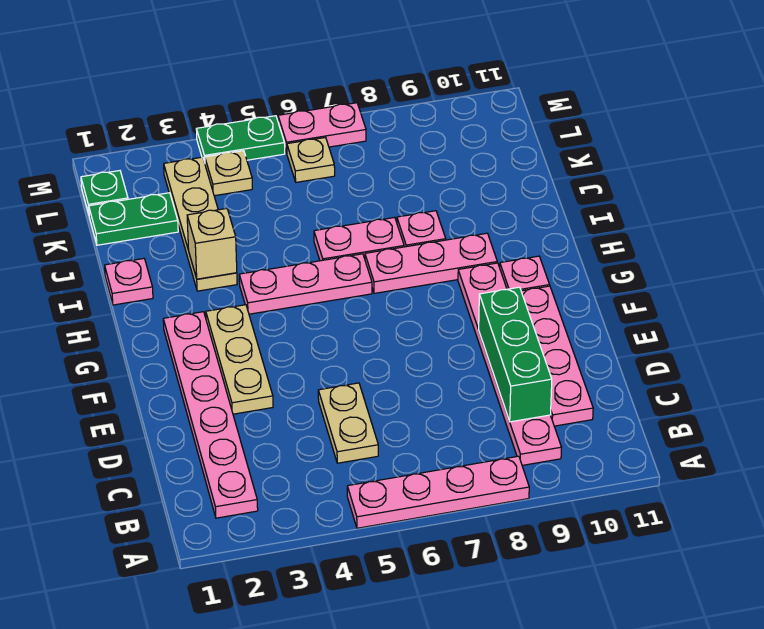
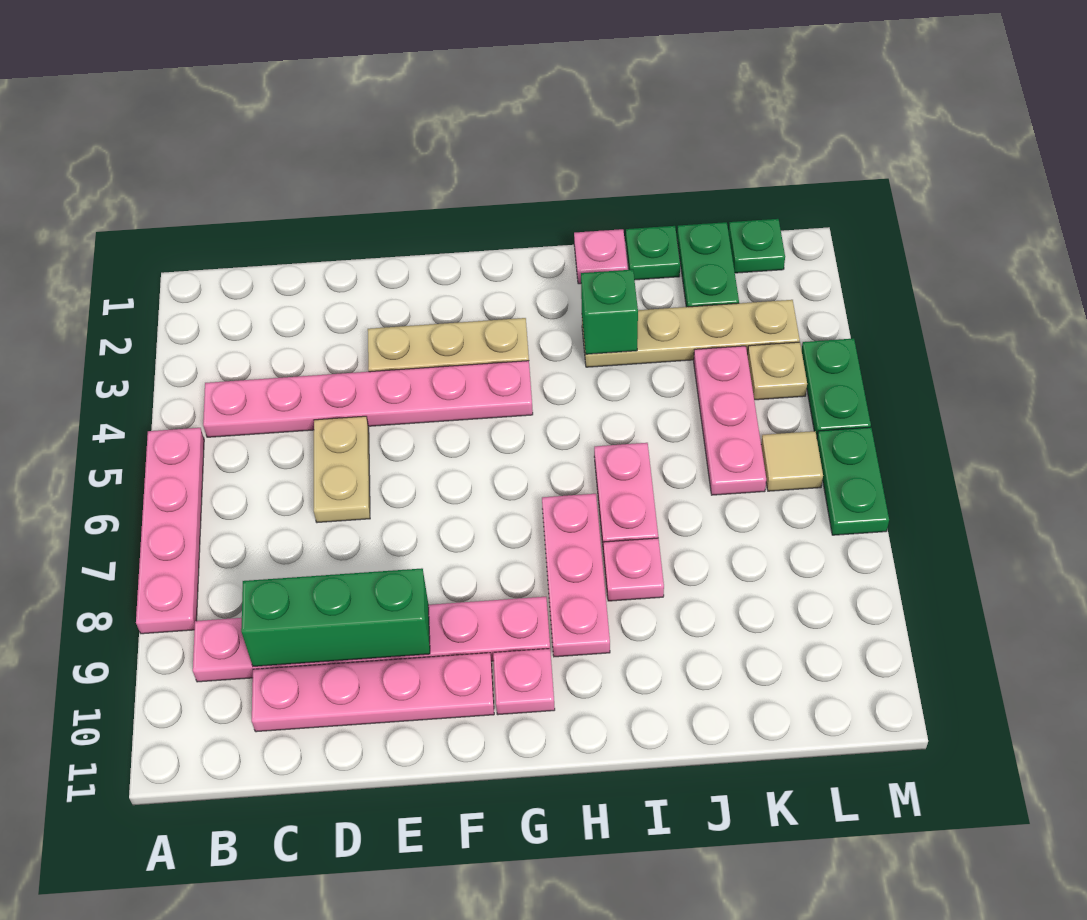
pink 1x6 plate [163,312,258,518] -> pink 1x6 plate moved to [203,361,533,437]
tan 1x2 plate [318,383,378,463] -> tan 1x2 plate turned to [314,416,370,523]
pink 1x3 plate [239,254,372,314] -> pink 1x3 plate moved to [694,346,766,495]
tan 1x1 brick [187,209,237,279] -> green 1x1 brick [581,270,638,354]
none -> green 1x1 plate [626,226,680,280]
tan 1x1 plate [287,138,335,182] -> tan 1x1 tile [761,431,823,491]
pink 1x2 plate [278,103,366,153] -> green 1x2 plate [817,427,889,535]

